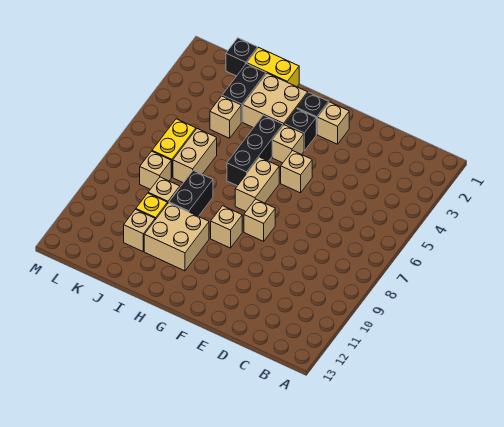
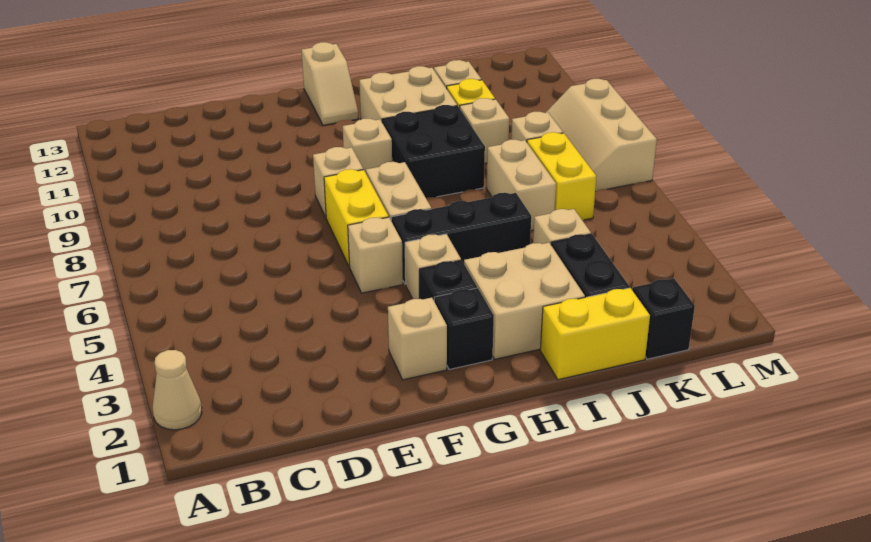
none -> tan 1x1 cone [153,350,202,430]
none -> yellow 1x2 brick [324,169,389,267]
none -> tan 1x2 slope [302,42,358,125]
black 1x3 brick [227,115,283,186] -> black 1x3 brick turned to [391,193,531,284]
black 1x2 brick [169,170,213,216] -> black 2x2 brick [382,105,485,198]
none -> tan 2x3 slope [546,79,657,192]

